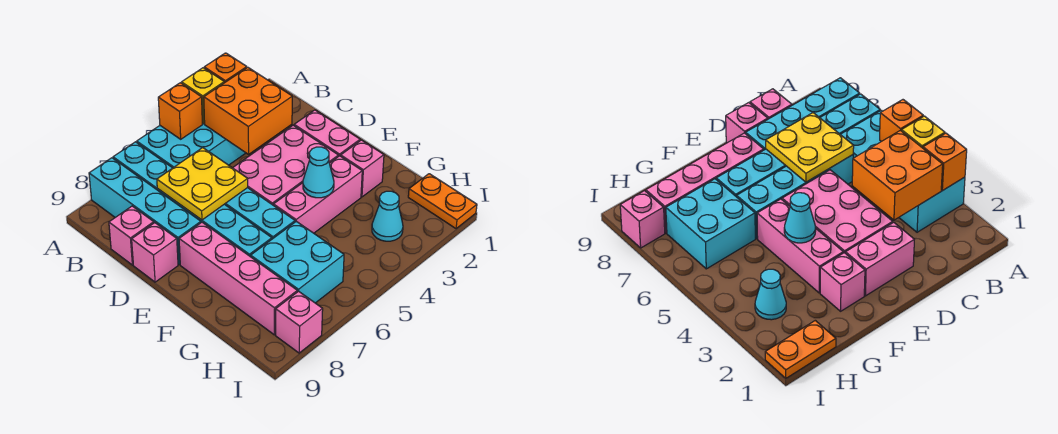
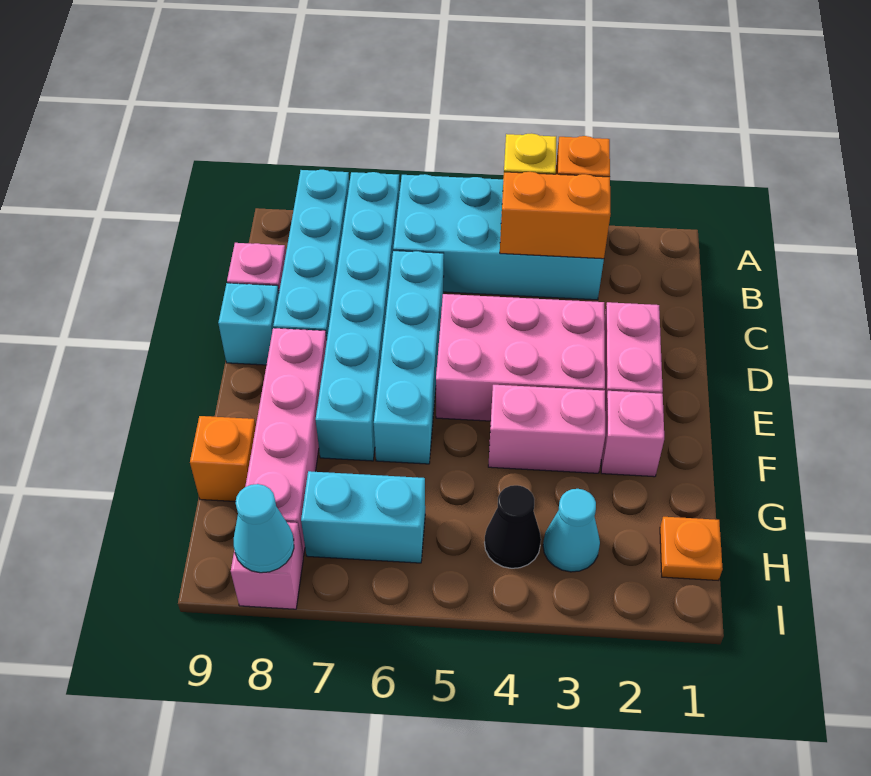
orange 1x1 brick [158,83,202,139] -> orange 1x1 brick moved to [190,416,256,502]
orange 2x2 brick [204,67,292,154] -> orange 1x2 brick [500,172,611,259]
yellow 2x2 plate [157,148,248,220] -> none
pink 1x1 brick [132,223,178,282] -> cyan 1x1 brick [218,283,279,365]
pink 1x3 brick [273,156,362,233] -> pink 1x2 brick [488,385,605,473]
cyan 1x1 cone [303,147,334,198] -> cyan 1x1 cone moved to [234,484,294,573]
cyan 2x2 brick [251,221,344,303] -> cyan 1x2 brick [301,471,425,563]
orange 1x2 plate [408,174,477,229] -> orange 1x1 plate [660,517,723,580]
none -> black 1x1 cone [485,485,541,568]

